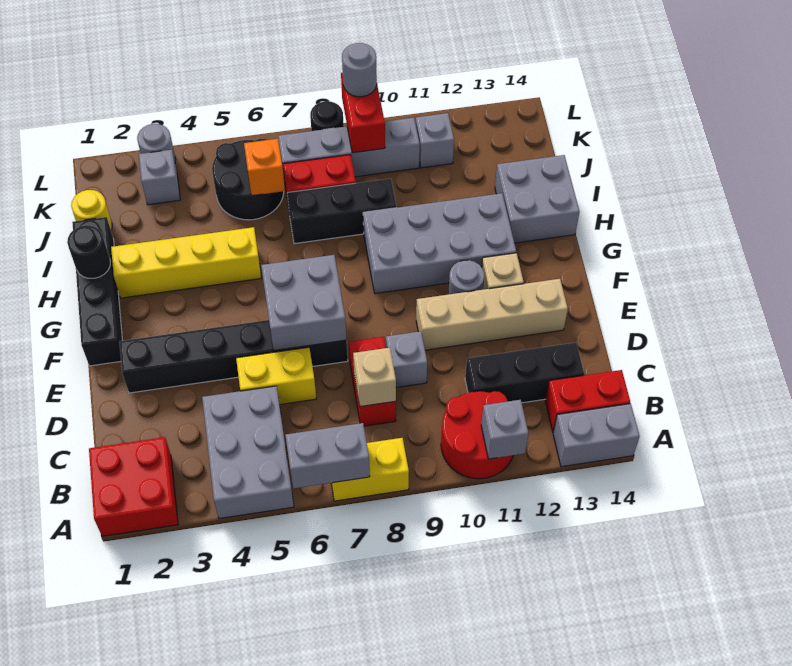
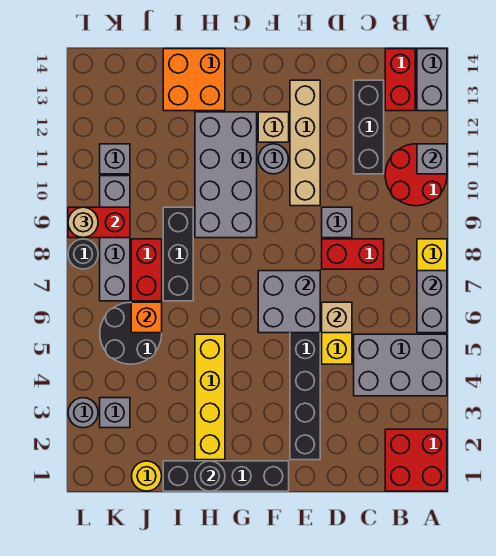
tan 1x1 brick [353,348,396,407] -> tan 1x1 brick moved to [322,302,352,333]
grey 2x2 brick [495,155,580,243] -> orange 2x2 brick [163,49,225,111]
grey 1x1 round brick [342,43,377,97] -> tan 1x1 round brick [68,207,98,238]

